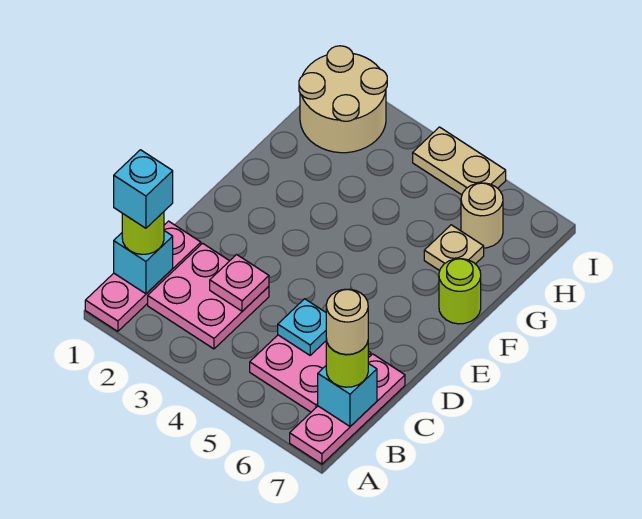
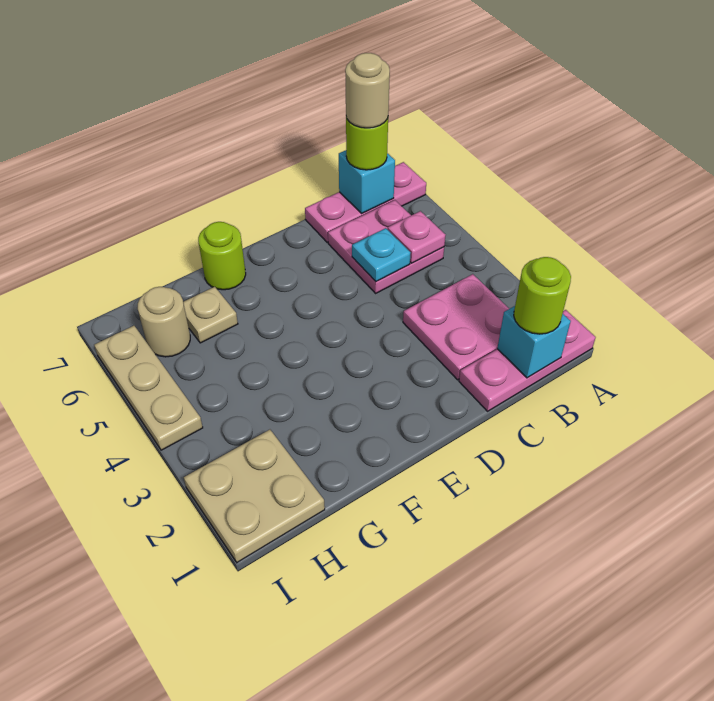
cyan 1x1 brick [114,150,173,228] -> none
pink 1x1 plate [210,255,269,311] -> pink 1x1 plate moved to [387,211,445,263]
tan 2x2 round brick [299,46,387,153] -> tan 2x2 plate [184,430,325,562]
tan 1x2 plate [413,127,506,195] -> tan 1x3 plate [94,326,203,450]

